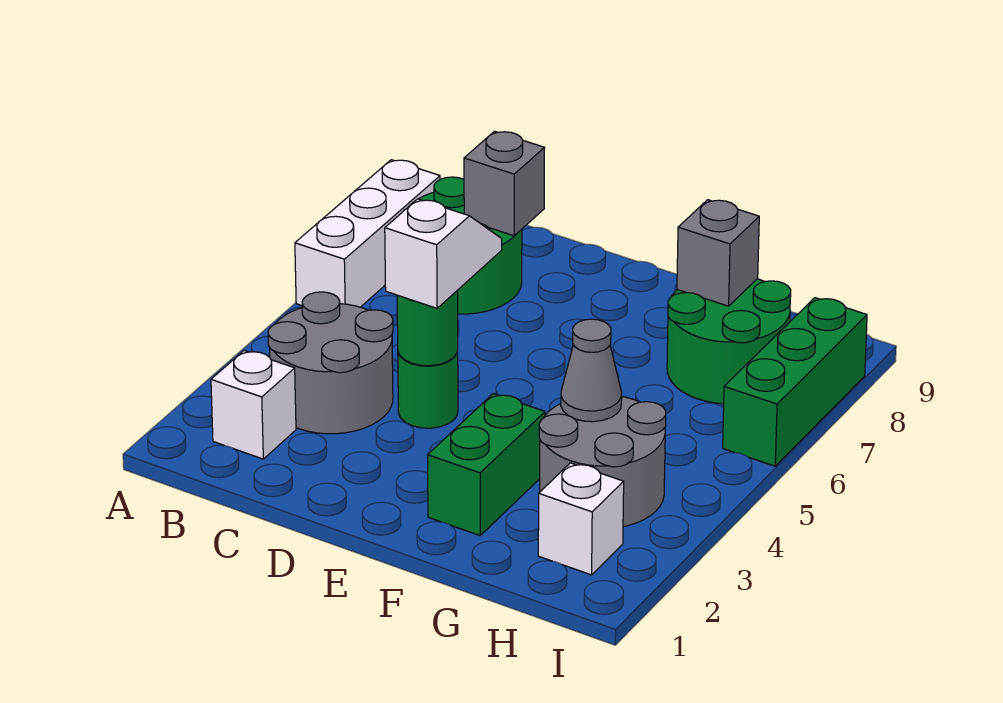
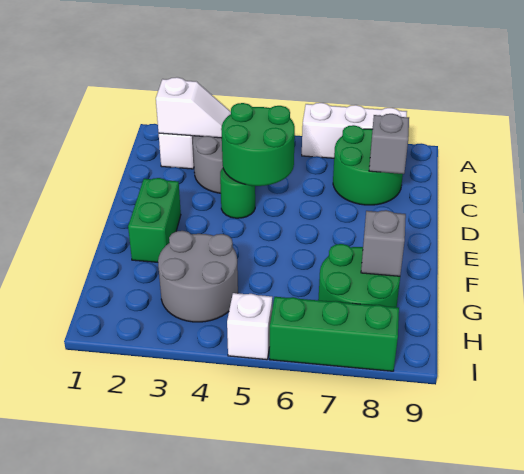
green 1x1 round brick [397,291,458,366] -> green 2x2 round brick [221,103,295,186]
white 1x2 slope [385,199,502,308] -> white 1x2 slope moved to [156,77,231,138]
green 1x2 brick [428,394,545,535] -> green 1x2 brick turned to [128,178,181,262]
grey 1x1 cone [561,319,622,422] -> none
white 1x1 brick [538,463,624,575] -> white 1x1 brick moved to [227,293,272,360]

